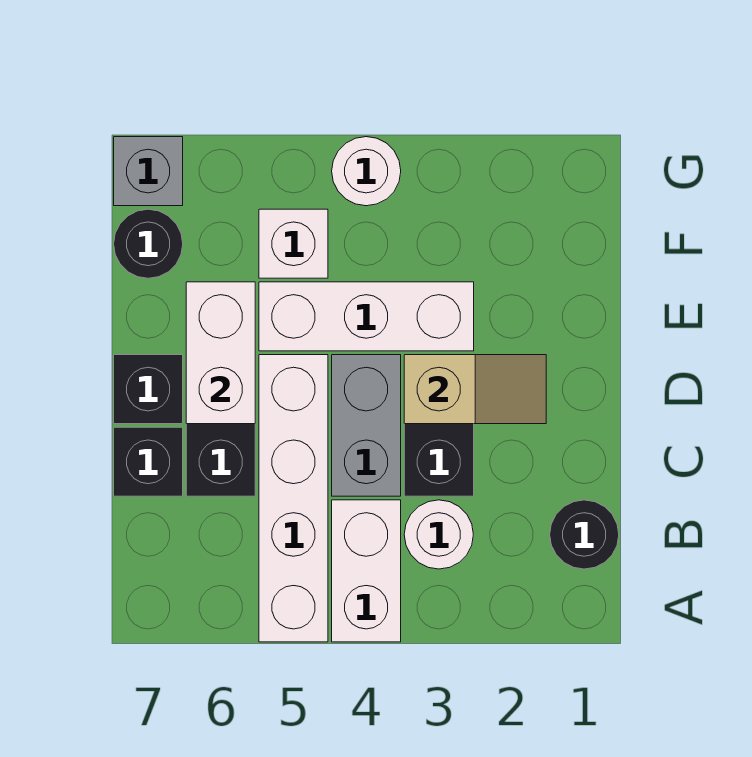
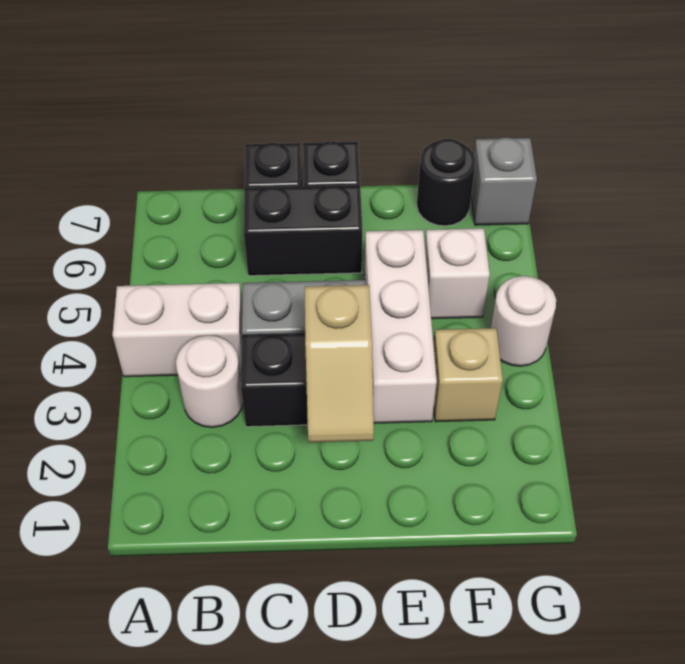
white 1x4 brick [259,355,328,642] -> none
black 1x1 round brick [550,500,619,569] -> none
white 1x2 brick [186,282,255,424] -> none
none -> tan 1x1 brick [434,328,503,422]

